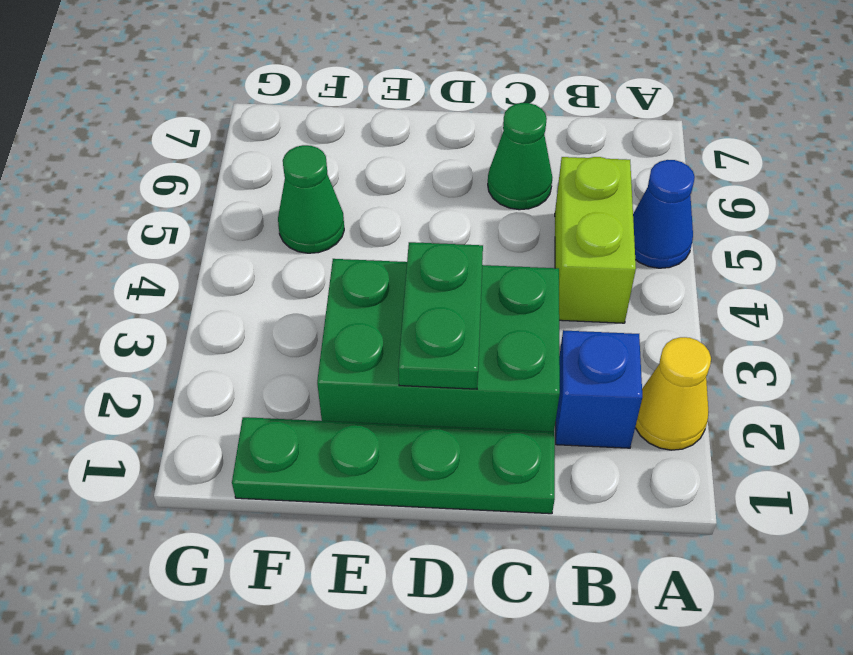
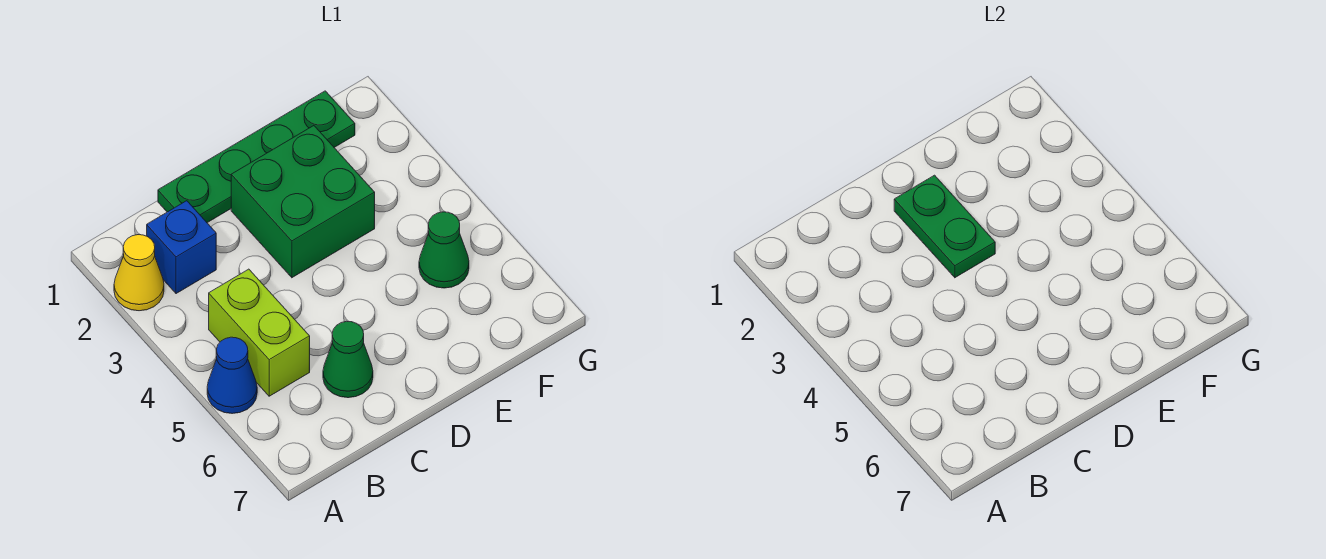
green 2x3 brick [317,259,560,432] -> green 2x2 brick [231,126,375,278]

